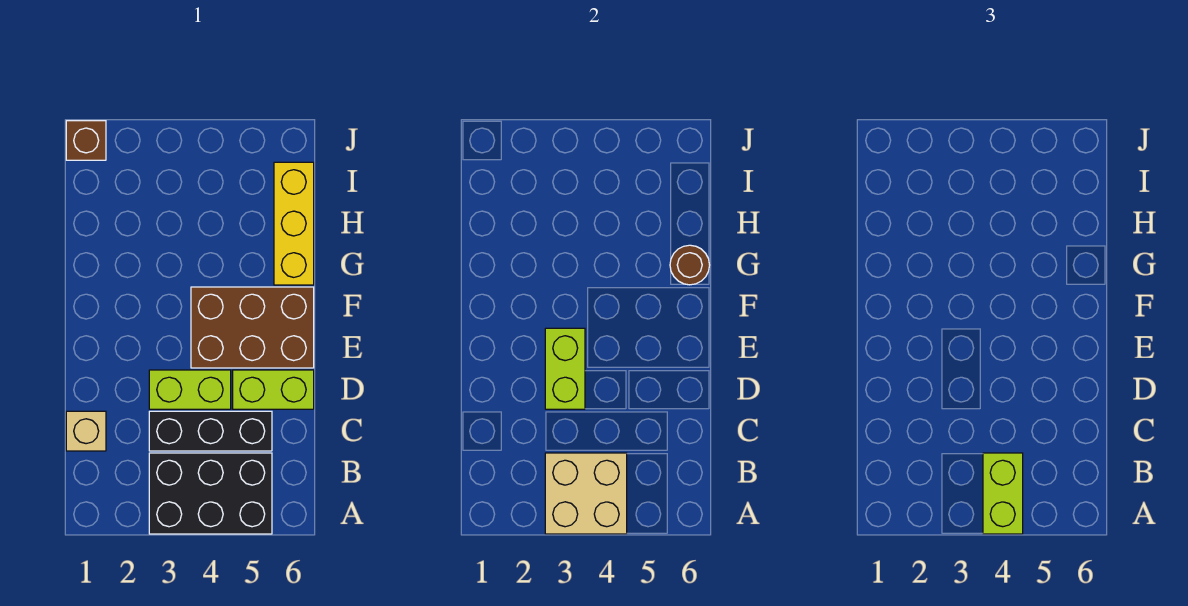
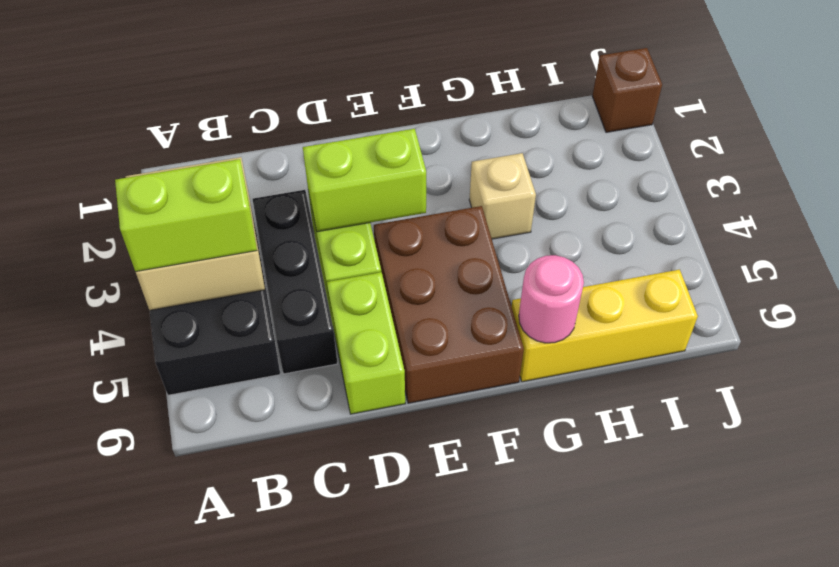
tan 1x1 brick [66,411,106,451] -> tan 1x1 brick moved to [469,153,536,239]
brown 1x1 round brick [670,245,710,285] -> pink 1x1 round brick [519,255,584,343]

